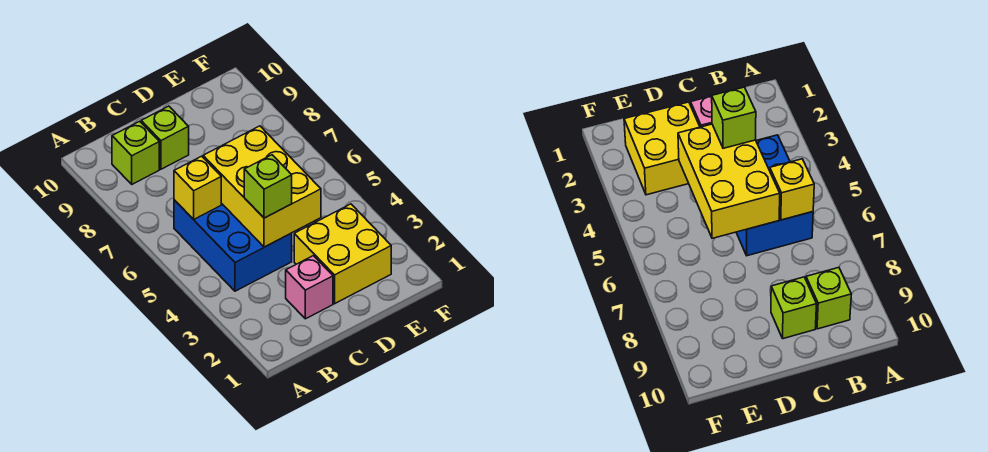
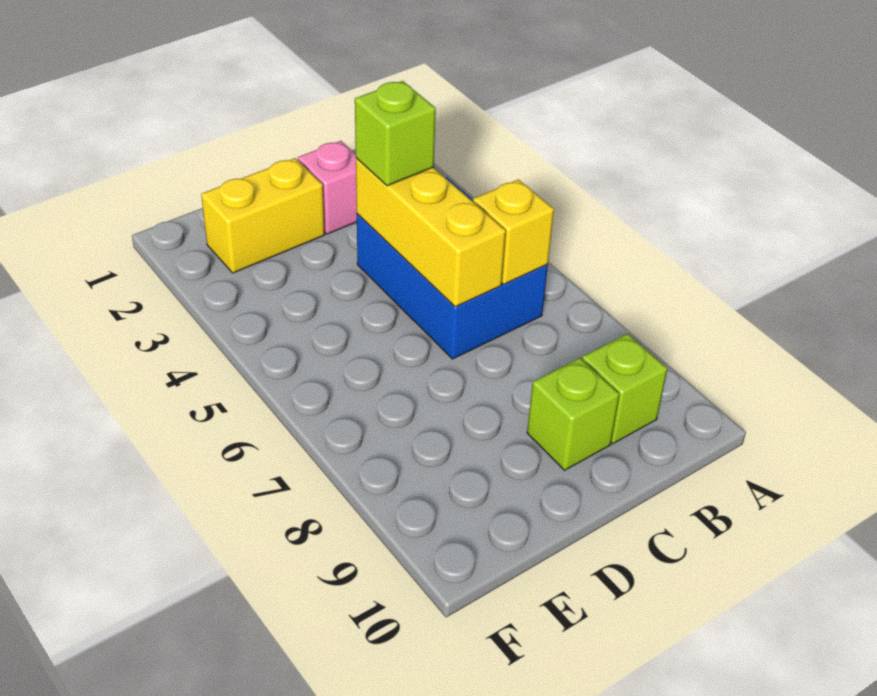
yellow 2x3 brick [203,126,321,247] -> yellow 1x3 brick [356,158,506,307]
yellow 2x2 brick [294,204,391,304] -> yellow 1x2 brick [201,158,325,273]

